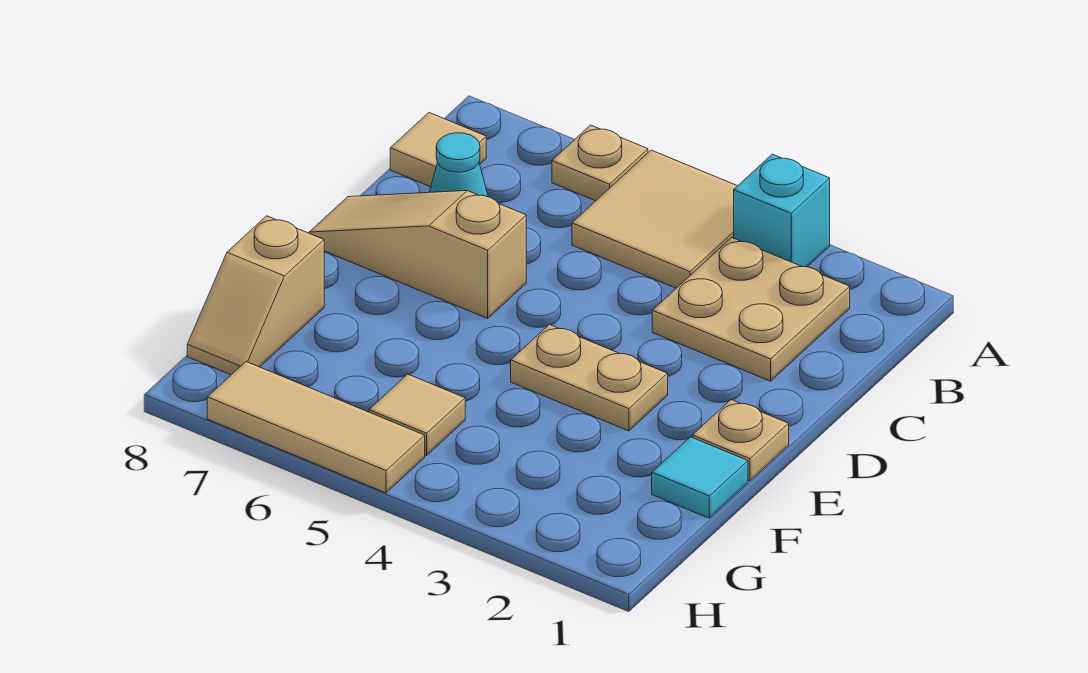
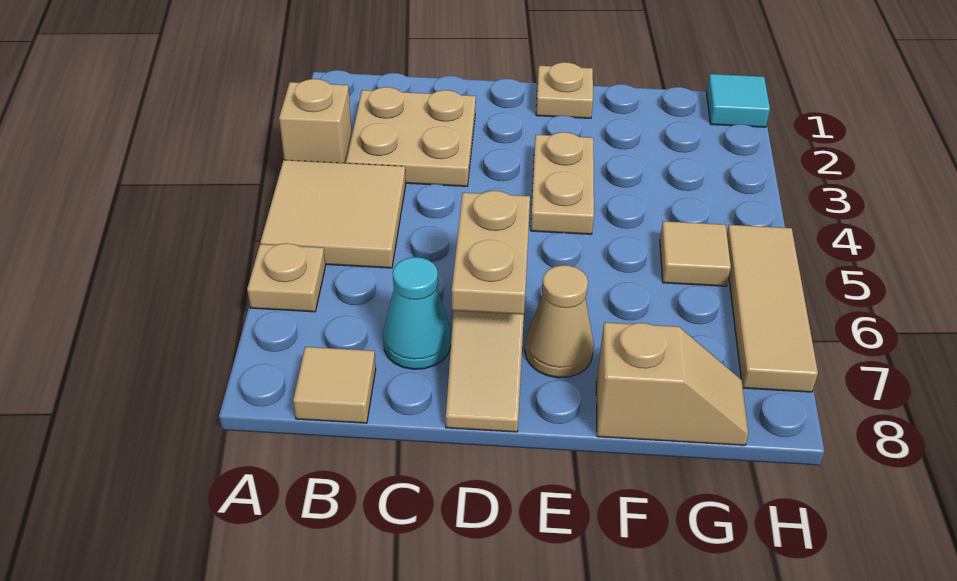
cyan 1x1 brick [734,154,830,267] -> tan 1x1 brick [279,79,352,163]
none -> tan 1x2 plate [452,191,530,315]
none -> tan 1x1 cone [525,265,594,378]
cyan 1x1 tile [652,437,748,518] -> cyan 1x1 tile moved to [706,74,770,127]

